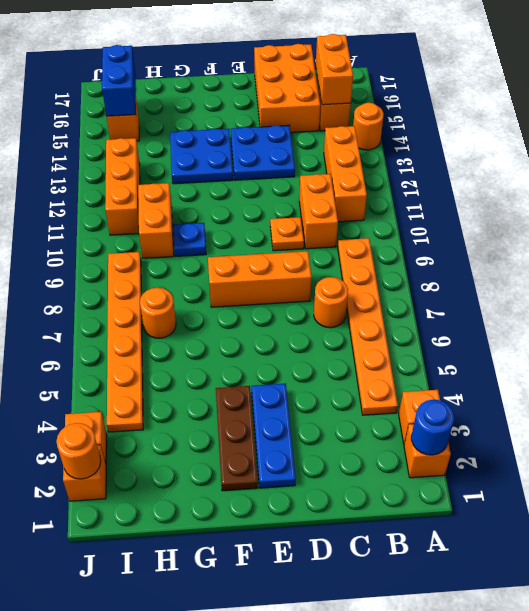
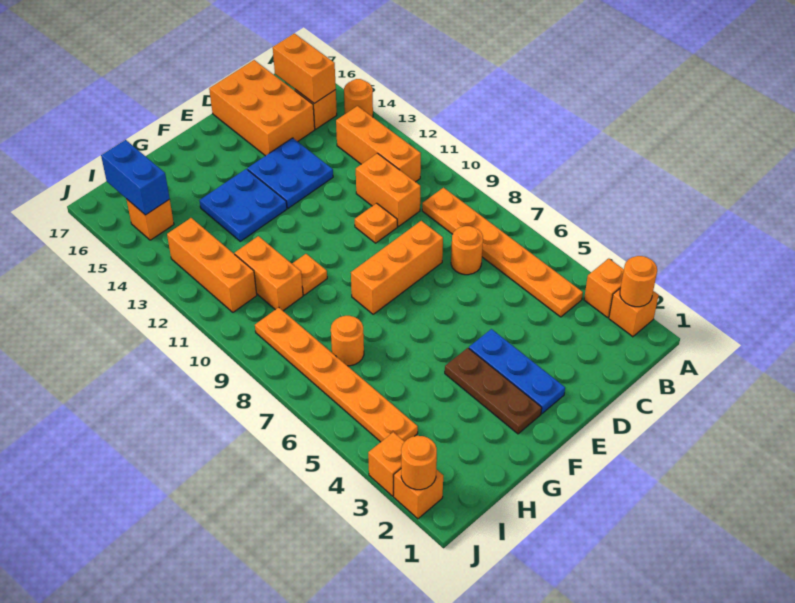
blue 1x1 round brick [411,400,454,455] -> orange 1x1 round brick [620,256,657,307]
blue 1x1 plate [174,223,206,256] -> orange 1x1 plate [292,254,327,295]

